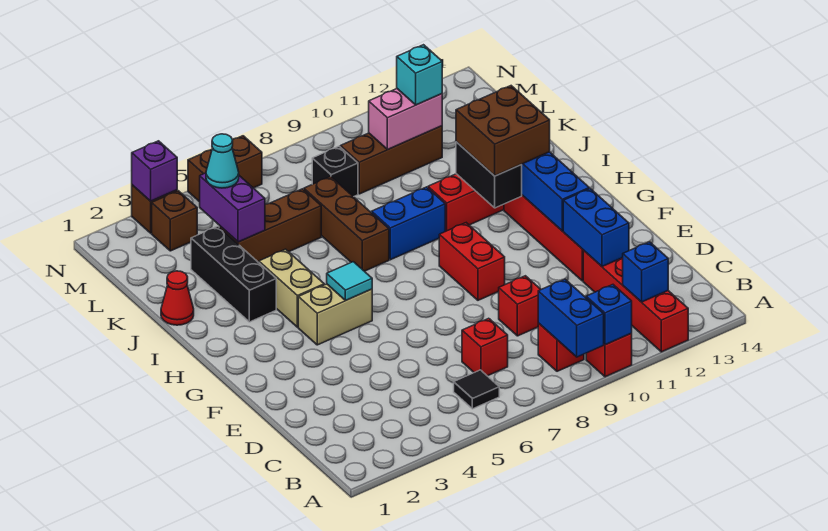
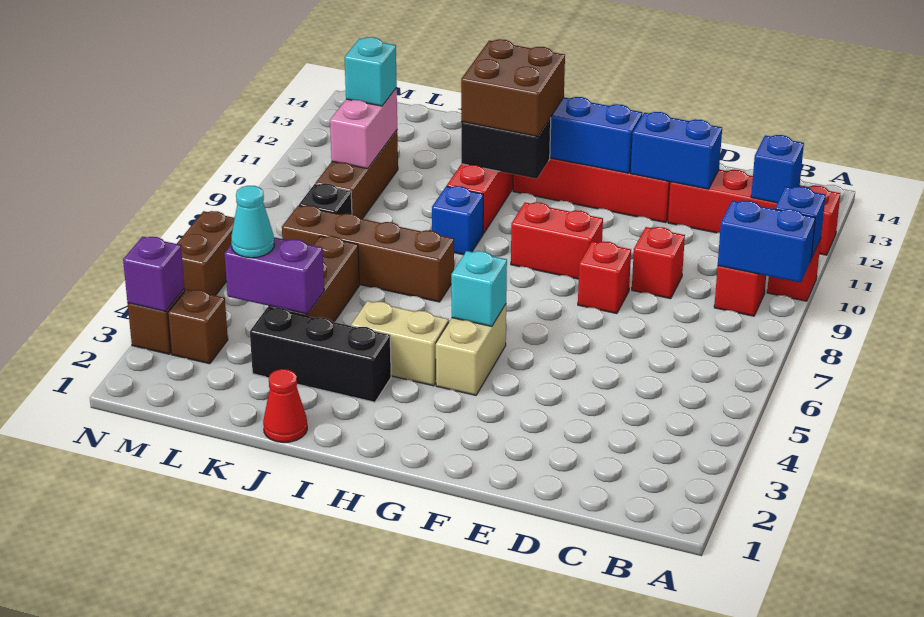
black 1x1 tile [454,370,499,409] -> none
red 1x1 brick [462,318,508,376] -> red 1x1 brick moved to [578,241,631,314]
cyan 1x1 tile [327,262,372,300] -> cyan 1x1 brick [451,251,507,326]
brown 1x3 brick [304,176,389,271] -> brown 1x4 brick [282,205,454,302]
blue 1x2 brick [372,187,445,260] -> blue 1x1 brick [432,186,483,255]

